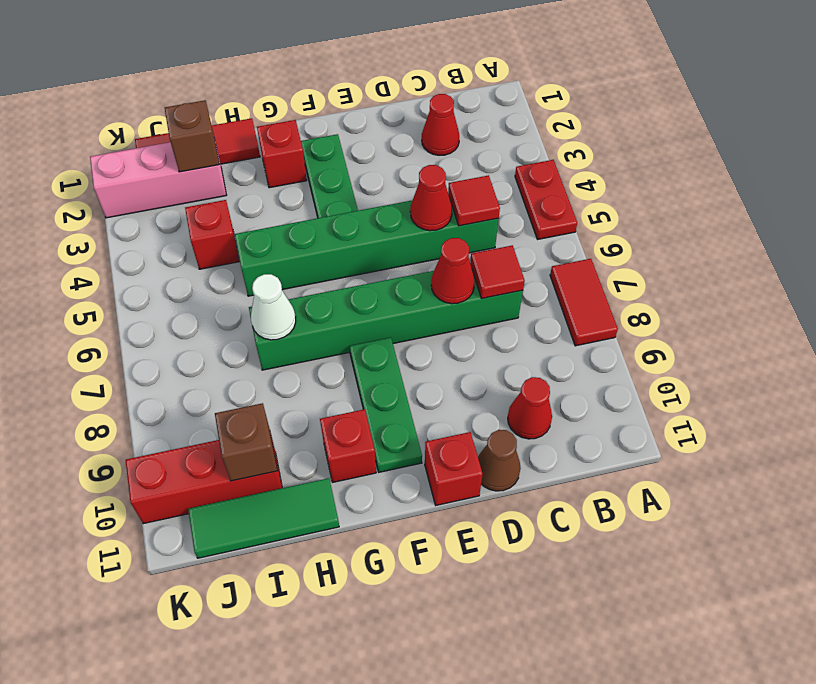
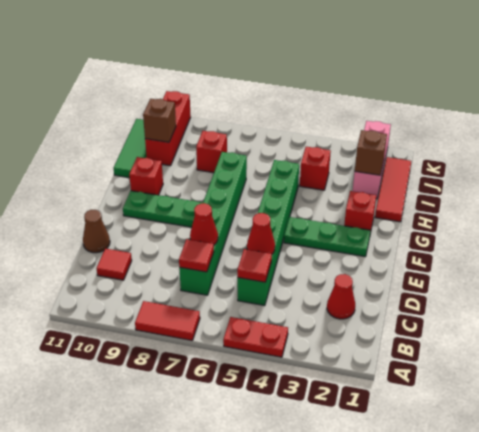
red 1x1 cone [508,377,552,439] -> red 1x1 tile [97,249,132,280]
red 1x1 brick [425,432,483,505] -> red 1x1 brick moved to [196,131,227,173]
white 1x1 cone [251,274,296,340] -> none

